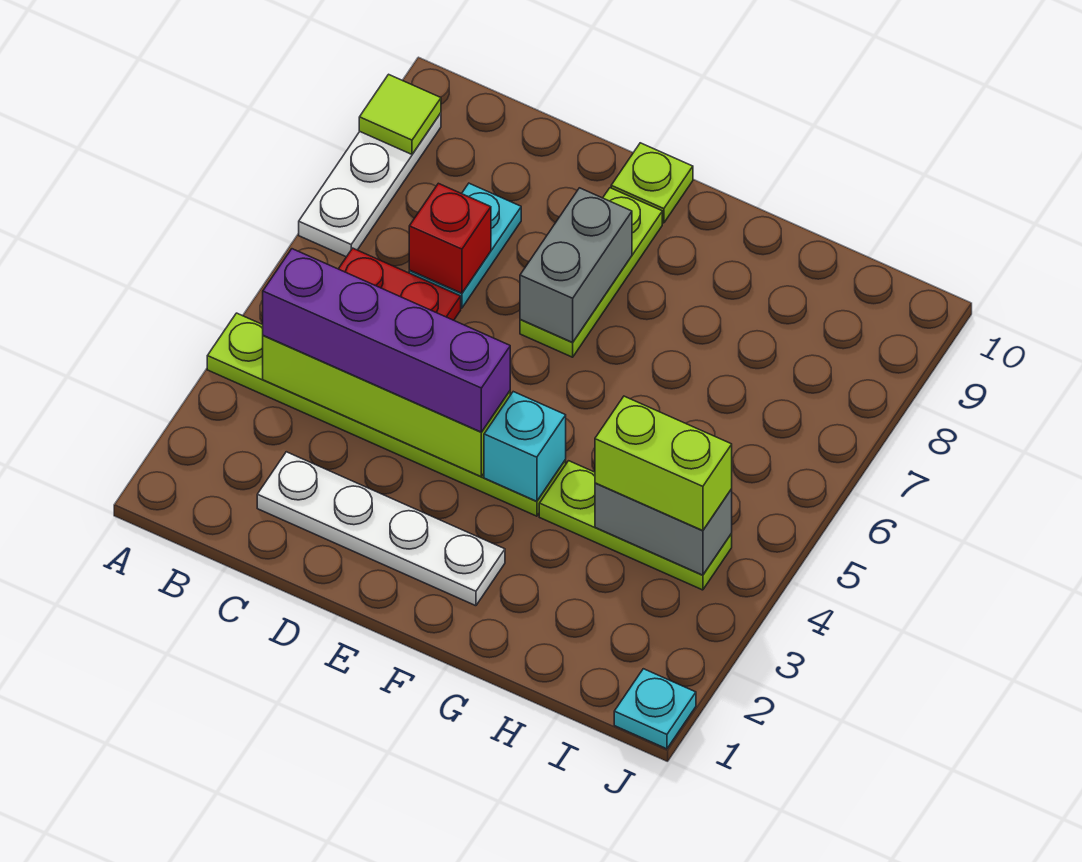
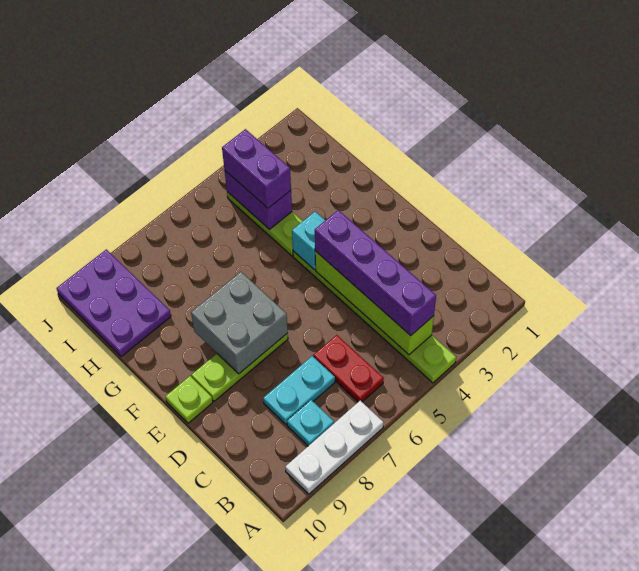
lime 1x1 tile [359,74,441,154] -> none
white 1x4 plate [257,452,505,606] -> none
red 1x1 brick [409,183,491,293] -> none
grey 1x2 brick [520,188,632,342] -> grey 2x2 brick [191,272,288,374]
grey 1x2 brick [595,483,732,575] -> purple 1x2 brick [225,171,292,229]
lime 1x2 brick [595,396,732,531] -> purple 1x2 brick [222,129,291,208]
none -> purple 2x3 plate [57,249,171,357]
cyan 1x1 plate [614,669,696,749] -> cyan 1x1 plate moved to [287,400,334,446]

